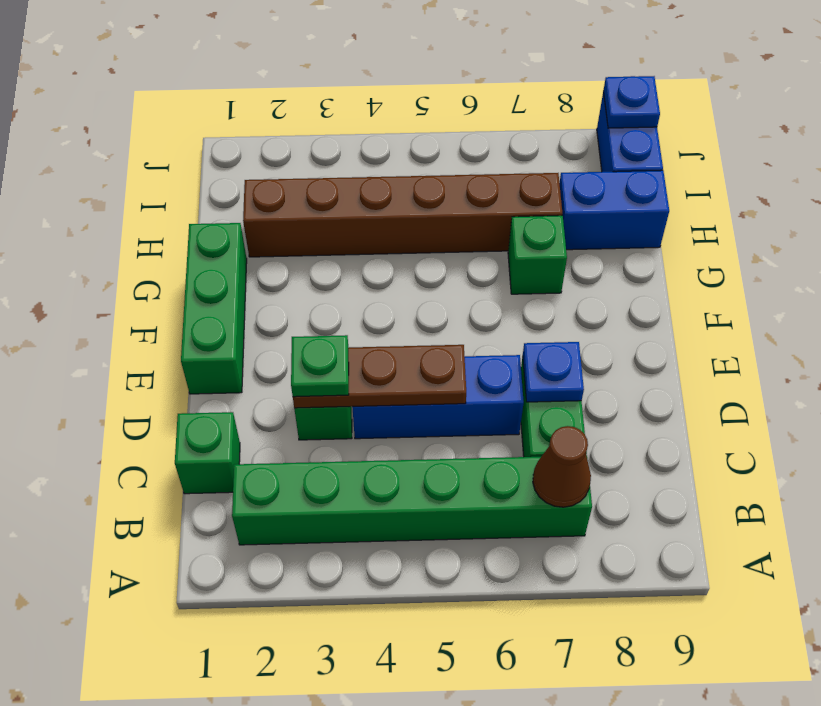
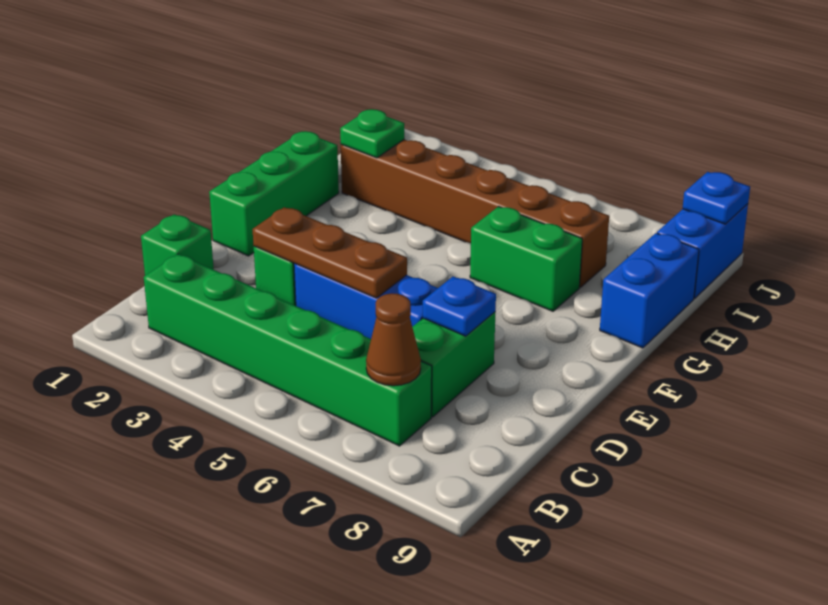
green 1x1 plate [291,335,349,397] -> green 1x1 plate moved to [340,109,404,158]
green 1x1 brick [508,215,567,294] -> green 1x2 brick [470,206,582,311]
blue 1x2 brick [560,170,669,250] -> blue 1x2 brick turned to [600,233,699,348]

